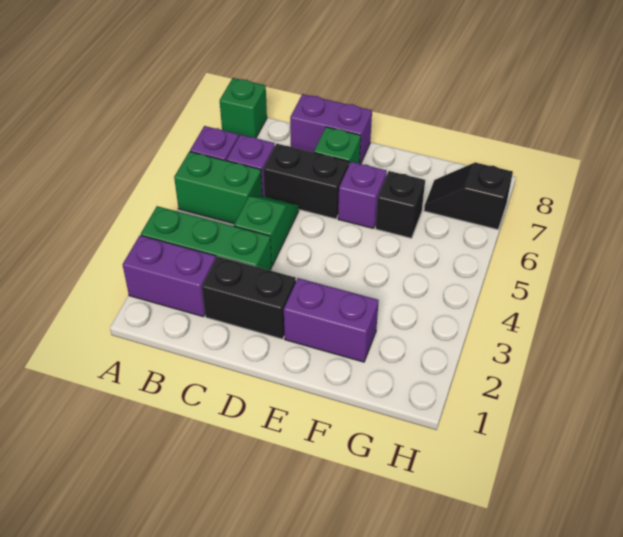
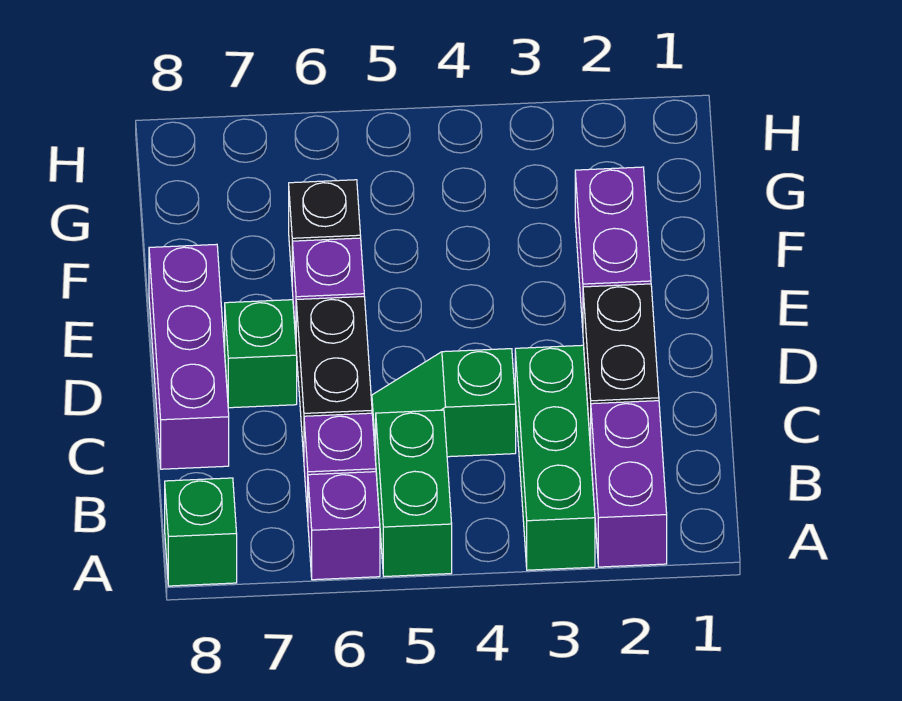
purple 1x2 brick [290,94,372,164] -> purple 1x3 brick [149,244,229,469]
black 1x2 slope [424,162,513,230] -> none

